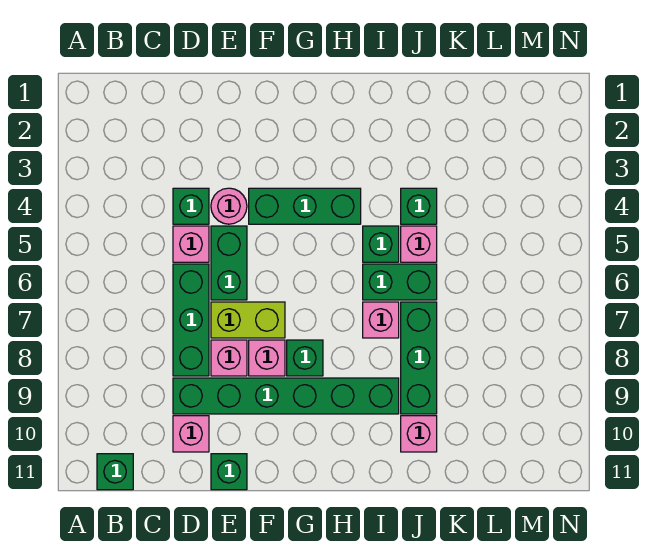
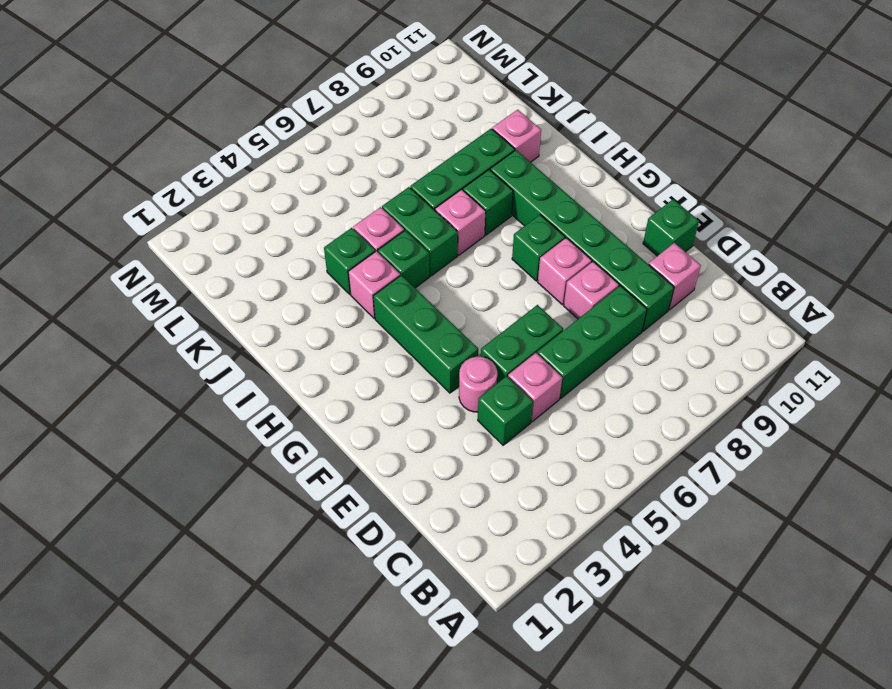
green 1x1 brick [97,454,133,490] -> green 1x1 brick moved to [463,170,513,235]
lime 1x2 brick [211,302,285,338] -> none
none -> pink 1x1 brick [348,251,400,318]

